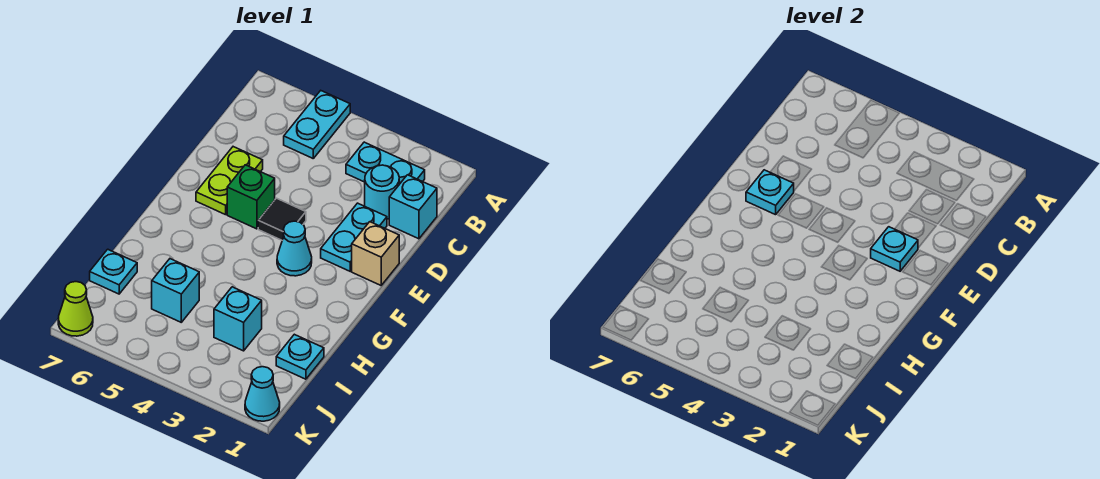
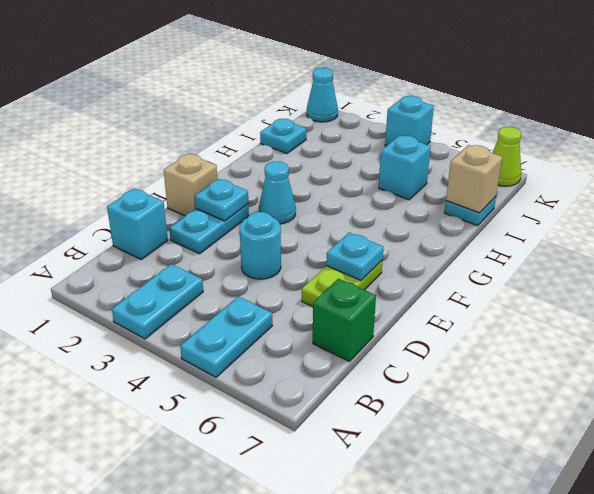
cyan 1x2 plate [346,142,425,184] -> cyan 1x2 plate turned to [112,264,203,339]
cyan 1x1 round brick [365,165,399,219] -> cyan 1x1 round brick moved to [240,212,281,279]
black 1x1 tile [258,198,306,240] -> none
green 1x1 brick [227,165,275,229] -> green 1x1 brick moved to [313,279,376,362]
cyan 1x1 brick [214,287,262,351] -> cyan 1x1 brick moved to [385,96,434,146]
none -> tan 1x1 brick [446,145,502,213]

